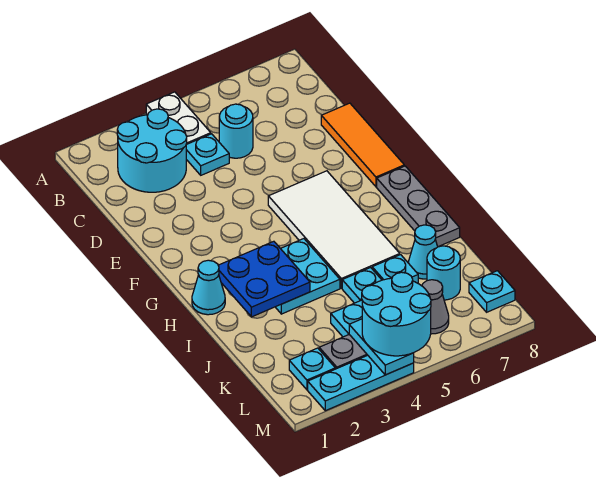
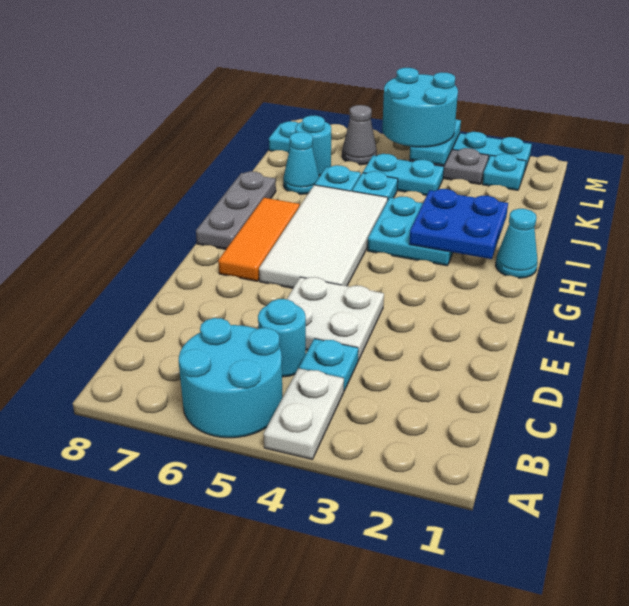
cyan 2x2 round brick [117,109,187,192] -> cyan 2x2 round brick moved to [179,318,283,438]
none -> white 2x2 plate [287,277,384,361]
orange 1x3 tile [321,103,404,187] -> orange 1x3 tile moved to [218,198,300,281]

